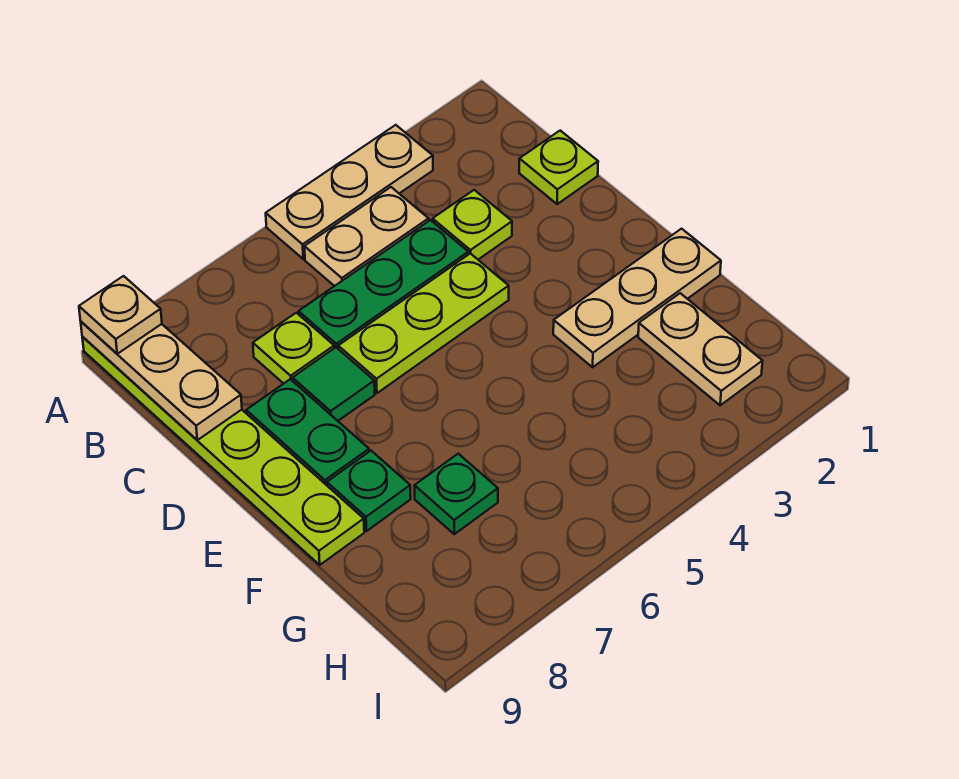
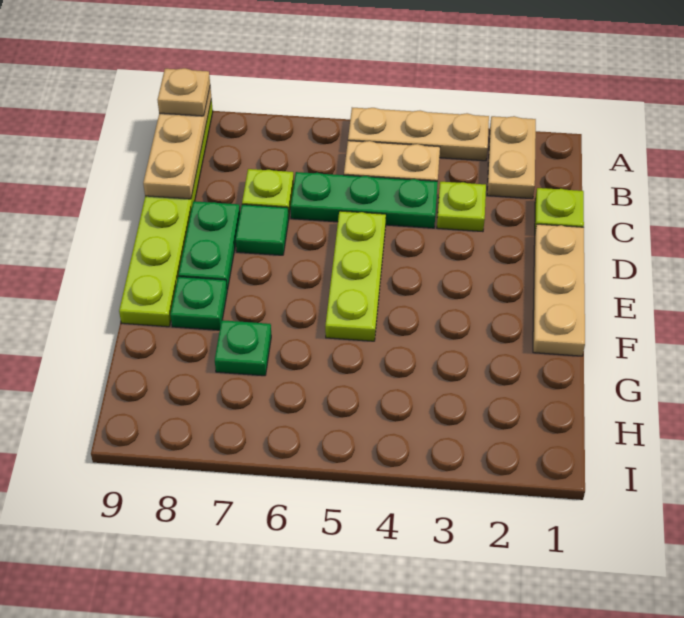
lime 1x3 plate [338,253,509,393] -> lime 1x3 plate turned to [325,211,386,341]
tan 1x3 plate [553,229,721,367] -> tan 1x3 plate turned to [533,224,585,356]
tan 1x2 plate [638,293,762,405] -> tan 1x2 plate moved to [487,116,536,199]

